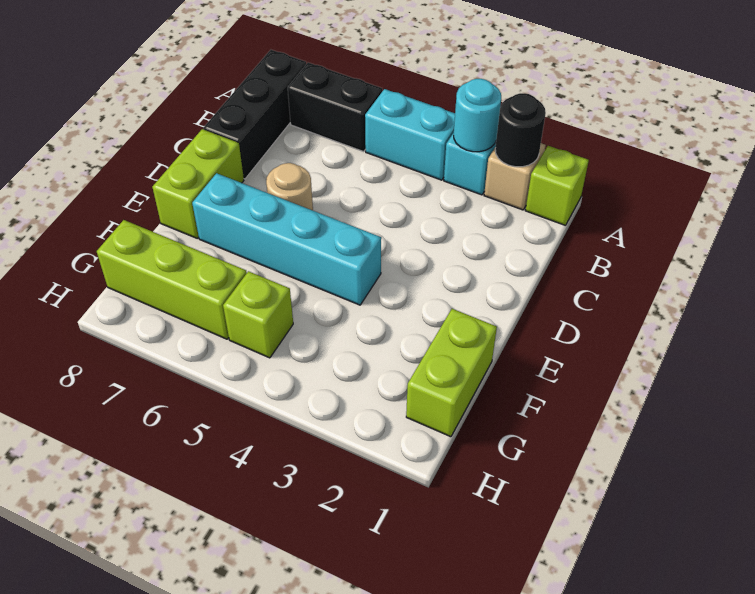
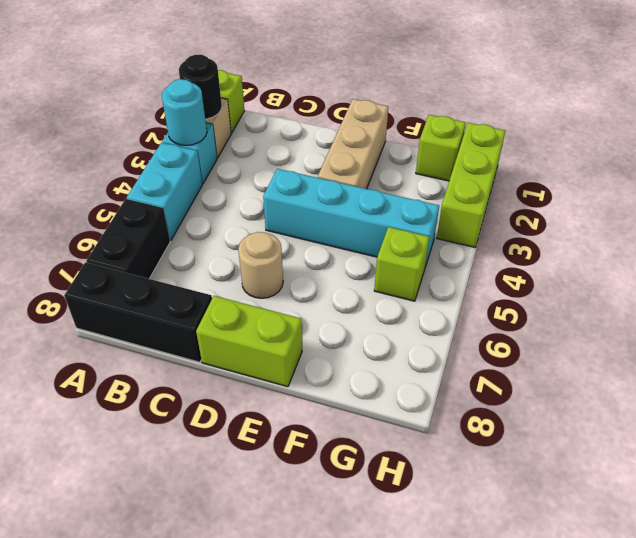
none -> tan 1x3 brick [318,99,388,189]
cyan 1x4 brick [192,173,381,305] -> cyan 1x4 brick turned to [263,169,439,267]
lime 1x2 brick [406,309,497,437] -> lime 1x1 brick [416,115,466,181]
lime 1x3 brick [97,220,247,339] -> lime 1x3 brick moved to [437,123,505,247]

